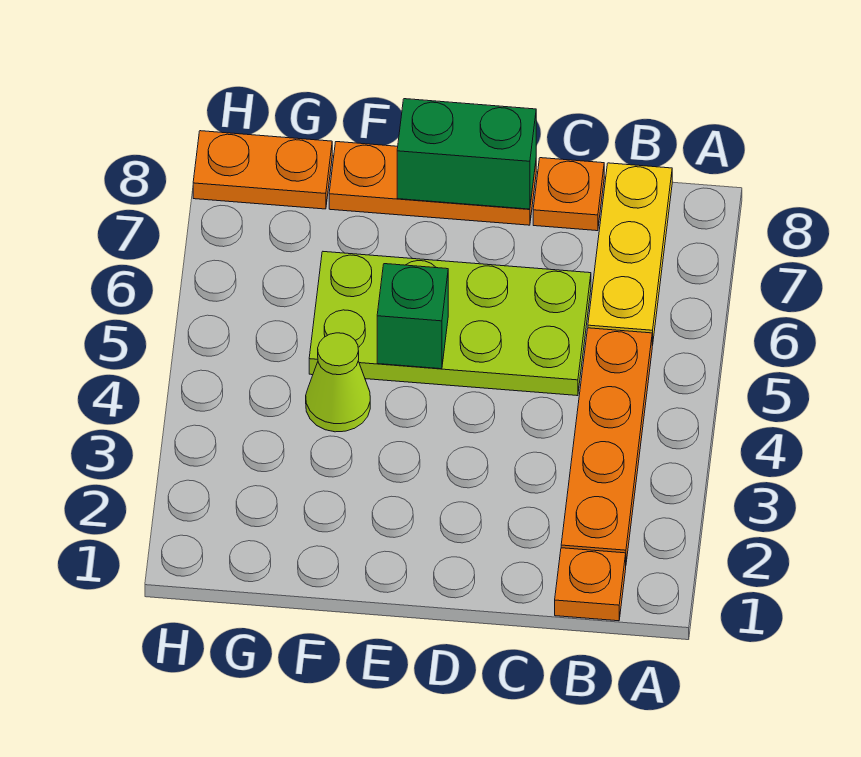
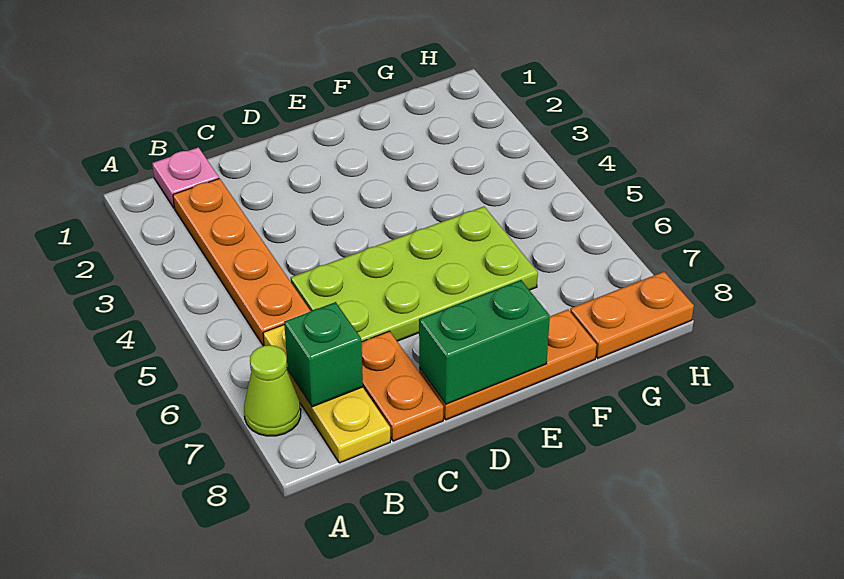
orange 1x1 plate [555,548,626,621] -> pink 1x1 plate [152,147,219,208]
orange 1x1 plate [533,158,604,231] -> orange 1x2 plate [362,331,443,441]
green 1x1 brick [377,264,448,369] -> green 1x1 brick moved to [284,302,363,407]
lime 1x1 cone [306,333,370,432] -> lime 1x1 cone moved to [244,345,301,436]

